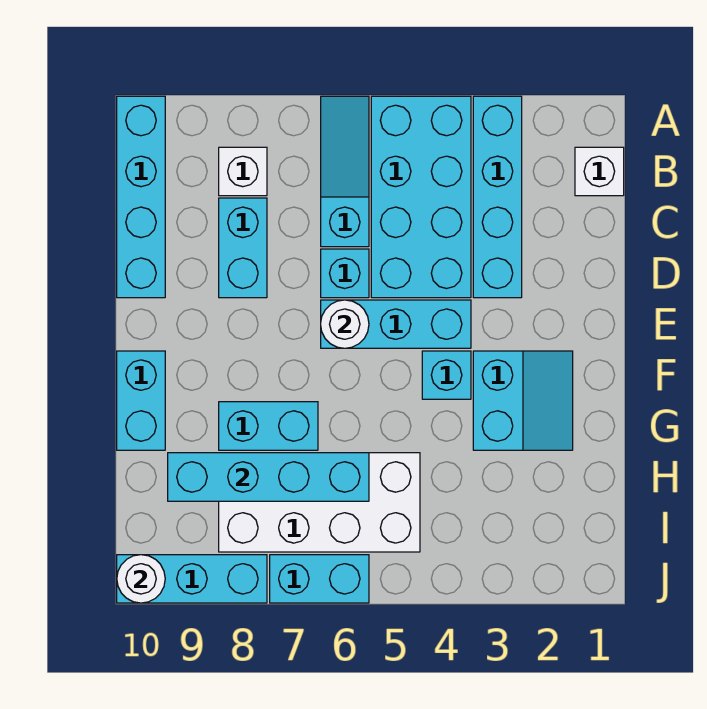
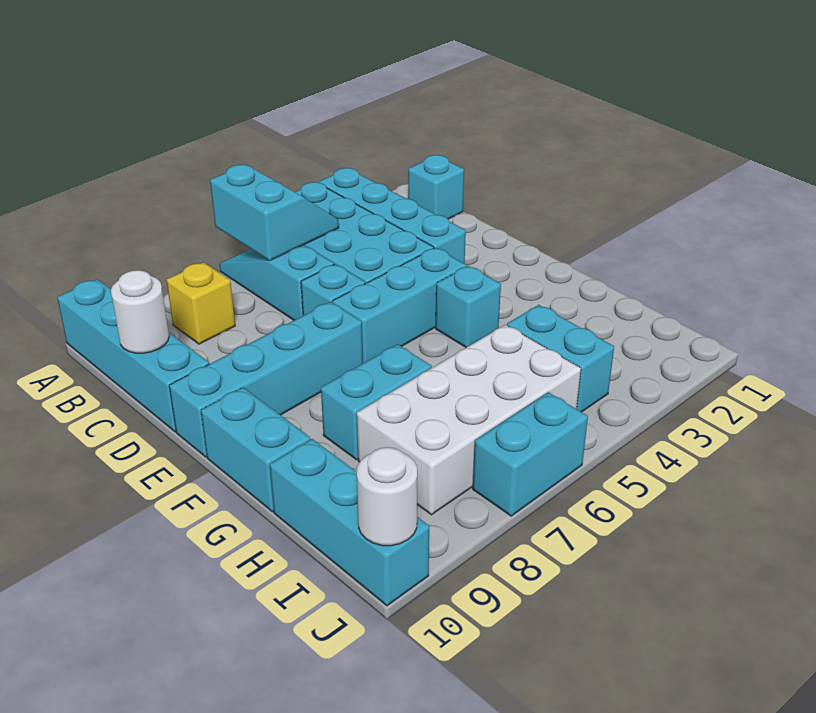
white 1x1 brick [575,147,624,196] -> cyan 1x1 brick [408,155,464,219]
white 1x1 brick [219,147,267,196] -> yellow 1x1 brick [166,262,235,344]
cyan 1x2 brick [219,198,267,298] -> cyan 1x2 brick moved to [507,305,614,412]
white 1x1 round brick [321,300,369,348] -> white 1x1 round brick moved to [111,270,169,353]
cyan 2x2 slope [473,351,573,450] -> cyan 2x2 slope moved to [210,165,339,261]
cyan 1x4 brick [168,453,369,501] -> cyan 1x4 brick moved to [169,302,363,457]
cyan 1x3 brick [117,555,267,603] -> cyan 1x3 brick turned to [270,439,429,606]

